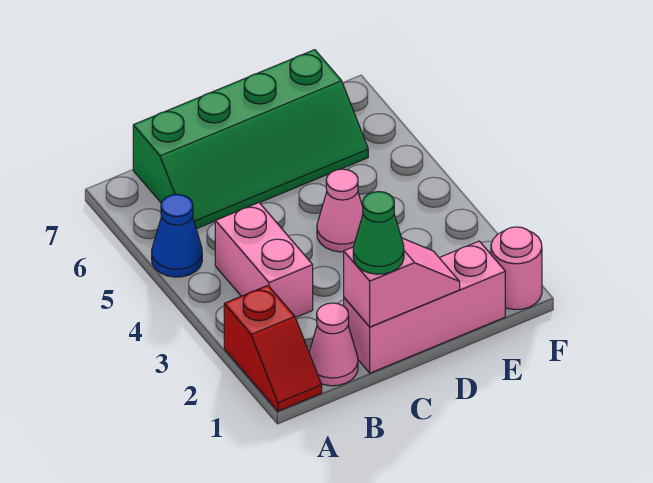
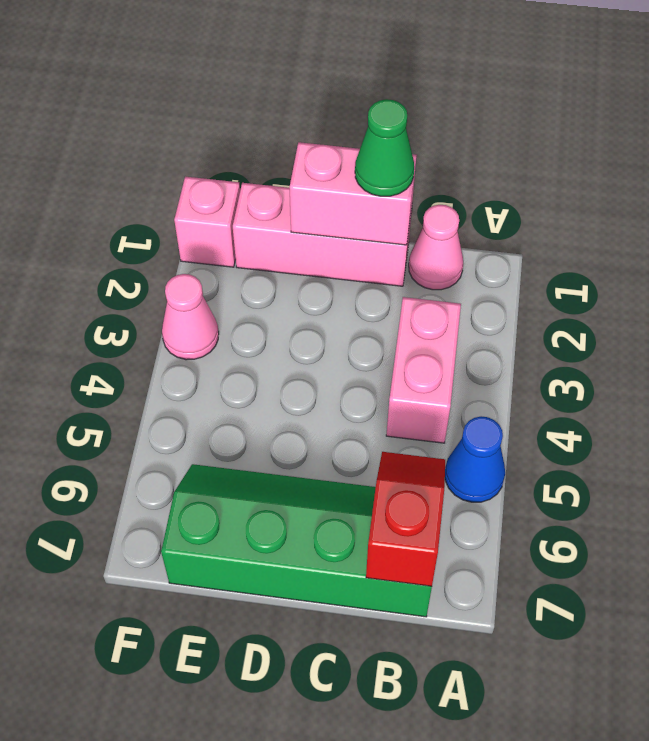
red 1x2 slope [224,285,322,411] -> red 1x2 slope moved to [366,452,445,586]
pink 1x2 slope [344,238,460,327] -> pink 1x2 brick [289,142,417,245]
pink 1x1 cone [317,169,363,252] -> pink 1x1 cone moved to [162,274,219,360]
pink 1x1 round brick [491,227,542,310] -> pink 1x1 brick [174,177,240,267]

